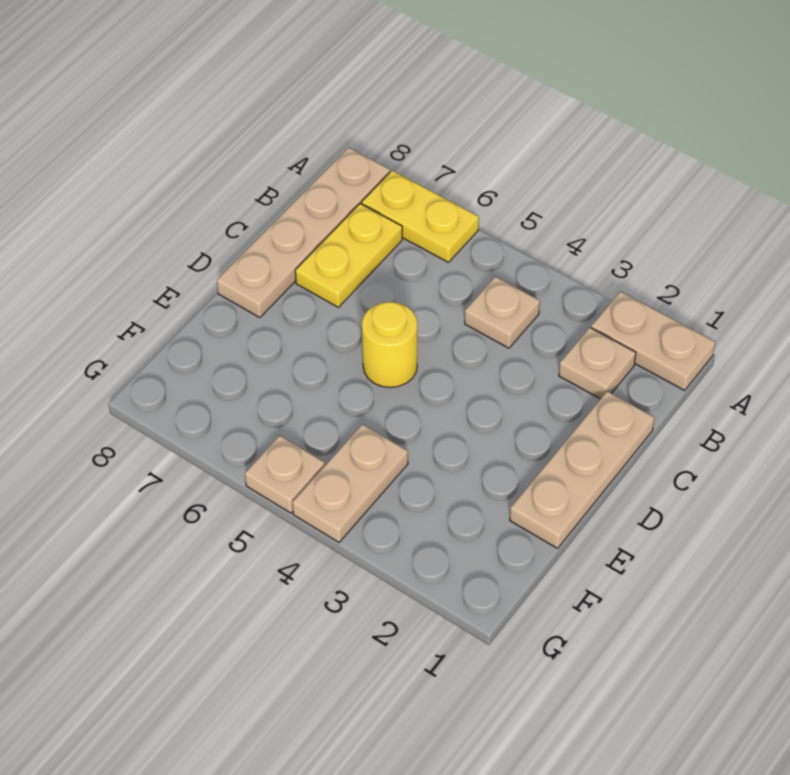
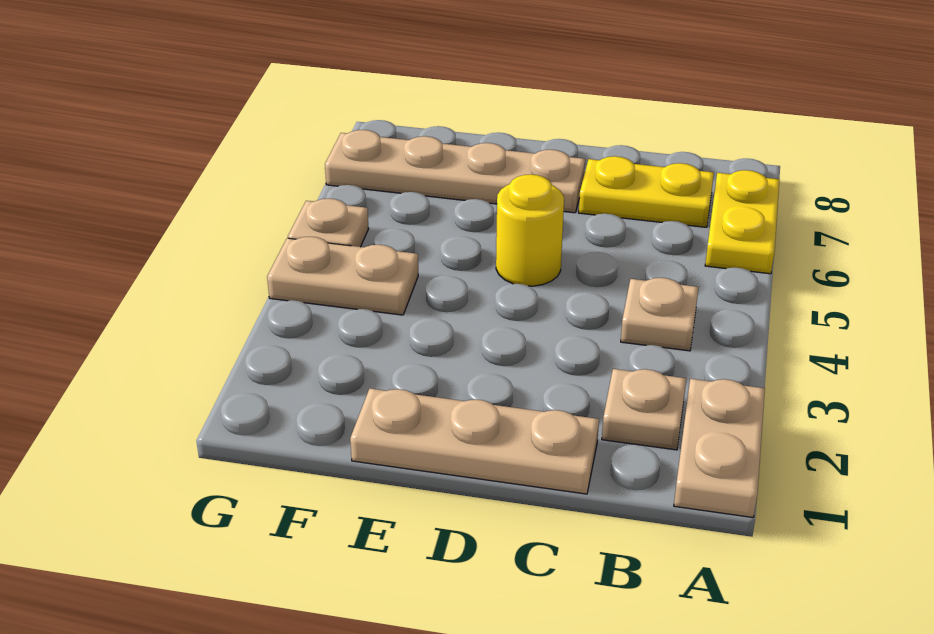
tan 1x4 plate [217,148,390,318] -> tan 1x4 plate moved to [325,130,585,213]

